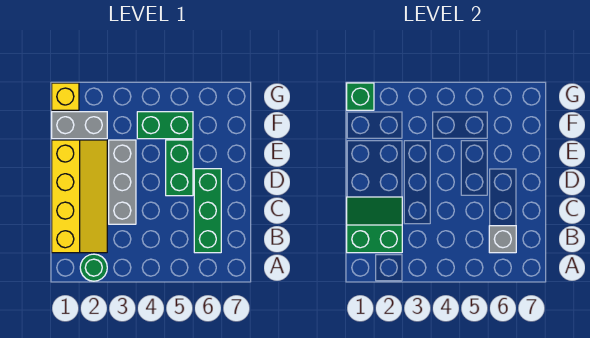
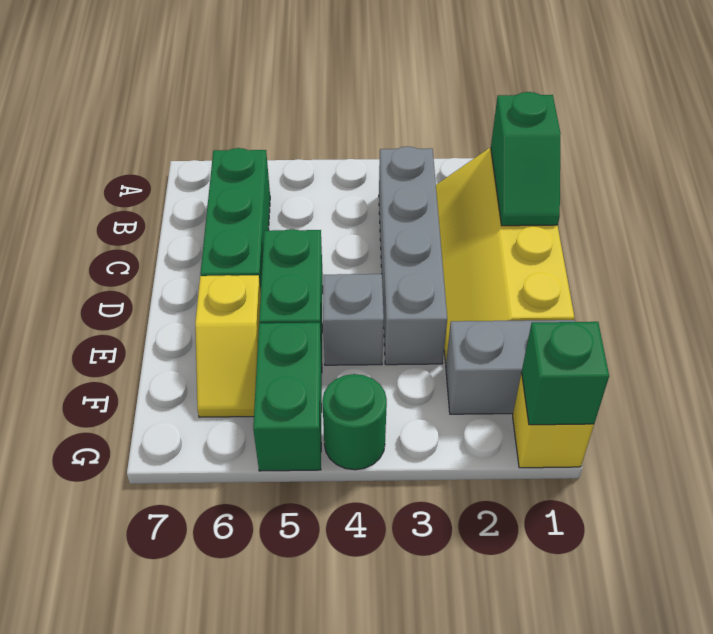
green 1x1 round brick [80,254,107,281] -> green 1x1 round brick moved to [322,374,387,470]
green 2x2 slope [347,197,402,253] -> green 1x2 slope [491,92,561,226]
grey 1x1 brick [489,226,516,253] -> grey 1x1 brick moved to [323,274,384,365]
grey 1x3 brick [109,140,136,224] -> grey 1x4 brick [379,146,447,365]
none -> yellow 1x2 slope [195,275,261,417]
green 1x2 brick [137,112,193,139] -> green 1x2 brick turned to [253,323,322,471]

